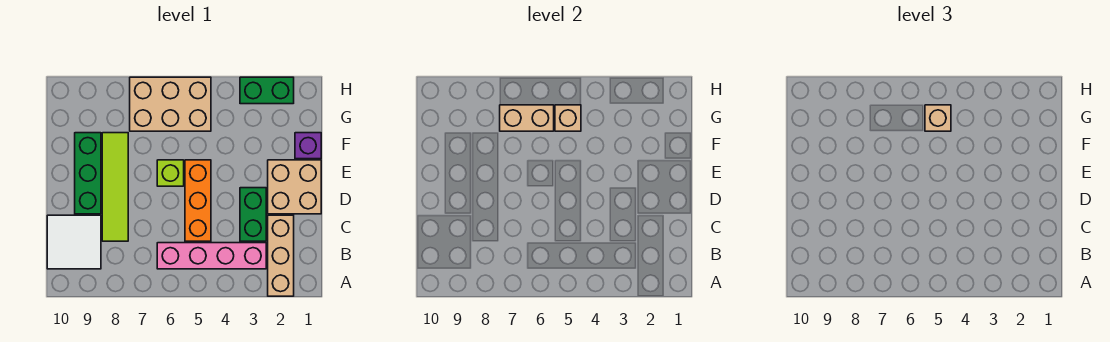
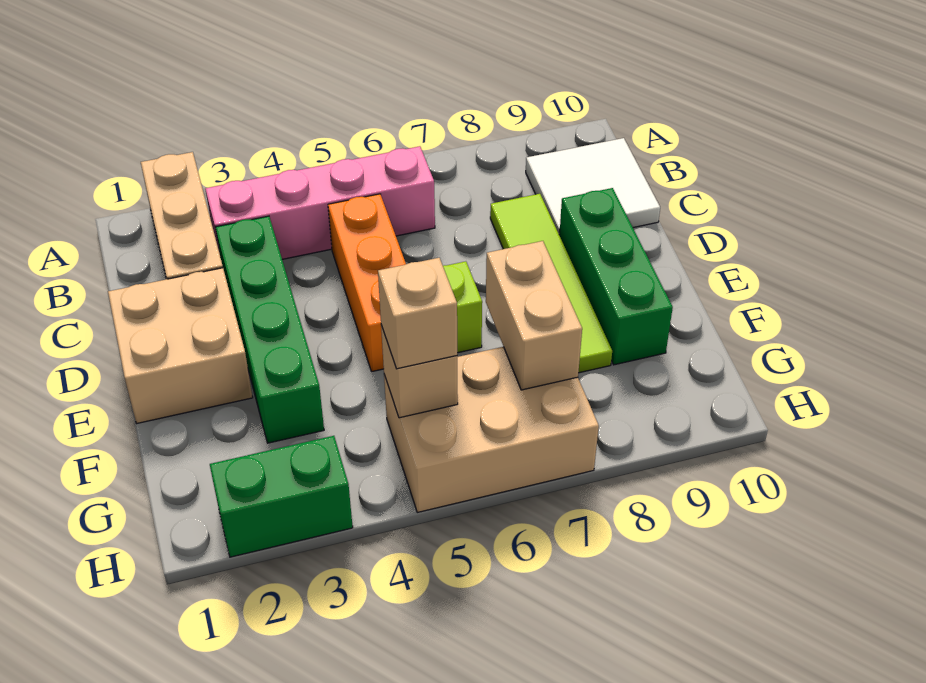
green 1x2 brick [240,188,266,241] -> green 1x4 brick [215,216,324,443]
purple 1x1 brick [295,133,321,159] -> none
tan 1x2 brick [500,105,554,131] -> tan 1x2 brick turned to [486,241,582,390]

